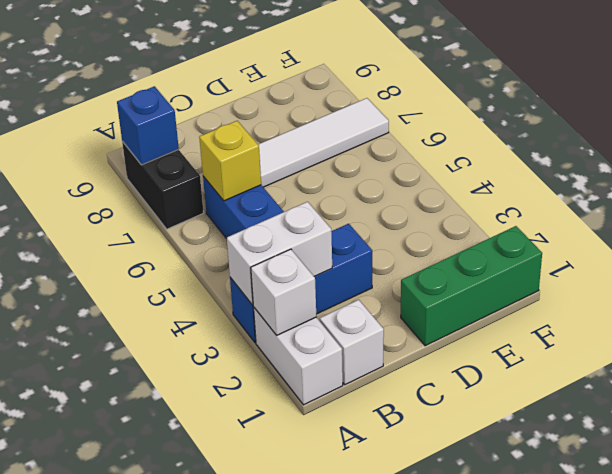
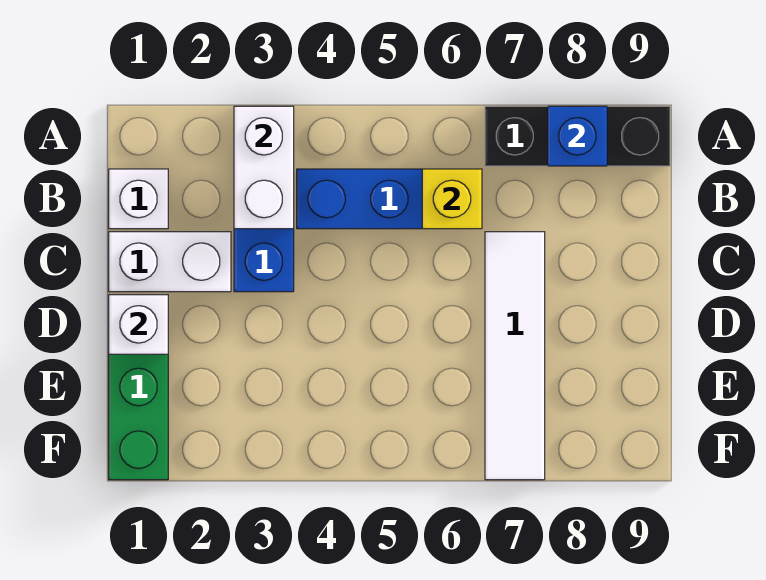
white 1x2 brick [254,308,343,405] -> white 1x2 brick moved to [109,232,231,292]
white 1x1 brick [251,249,316,335] -> white 1x1 brick moved to [109,295,168,354]
black 1x2 brick [122,142,204,229] -> black 1x3 brick [485,106,670,166]

